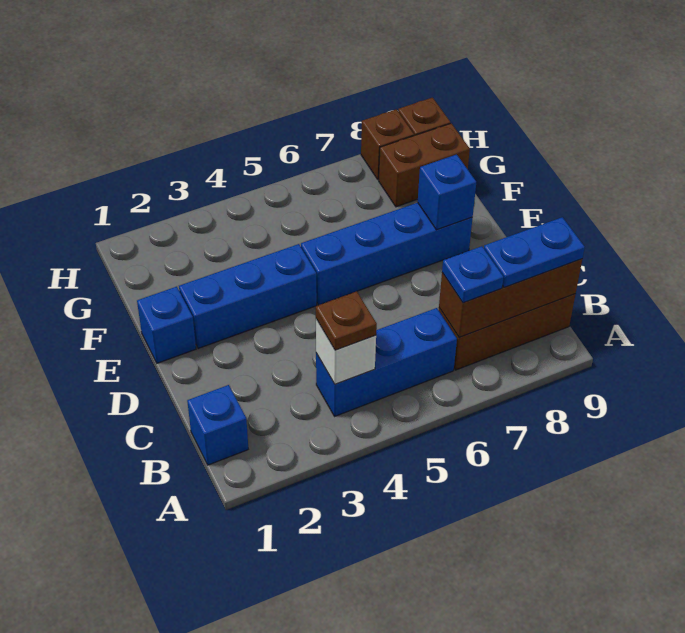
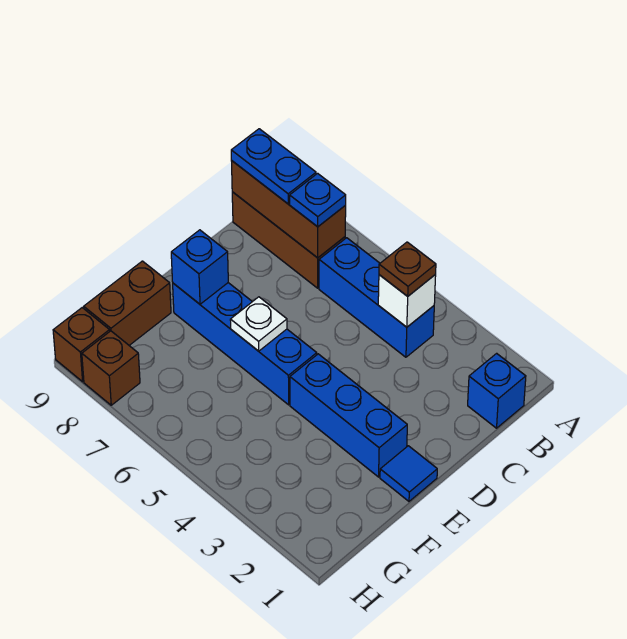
blue 1x1 brick [137,287,196,363] -> blue 1x1 tile [380,446,437,501]
none -> white 1x1 plate [230,297,287,351]
brown 1x2 brick [379,123,470,207] -> brown 1x2 brick turned to [84,261,171,345]

